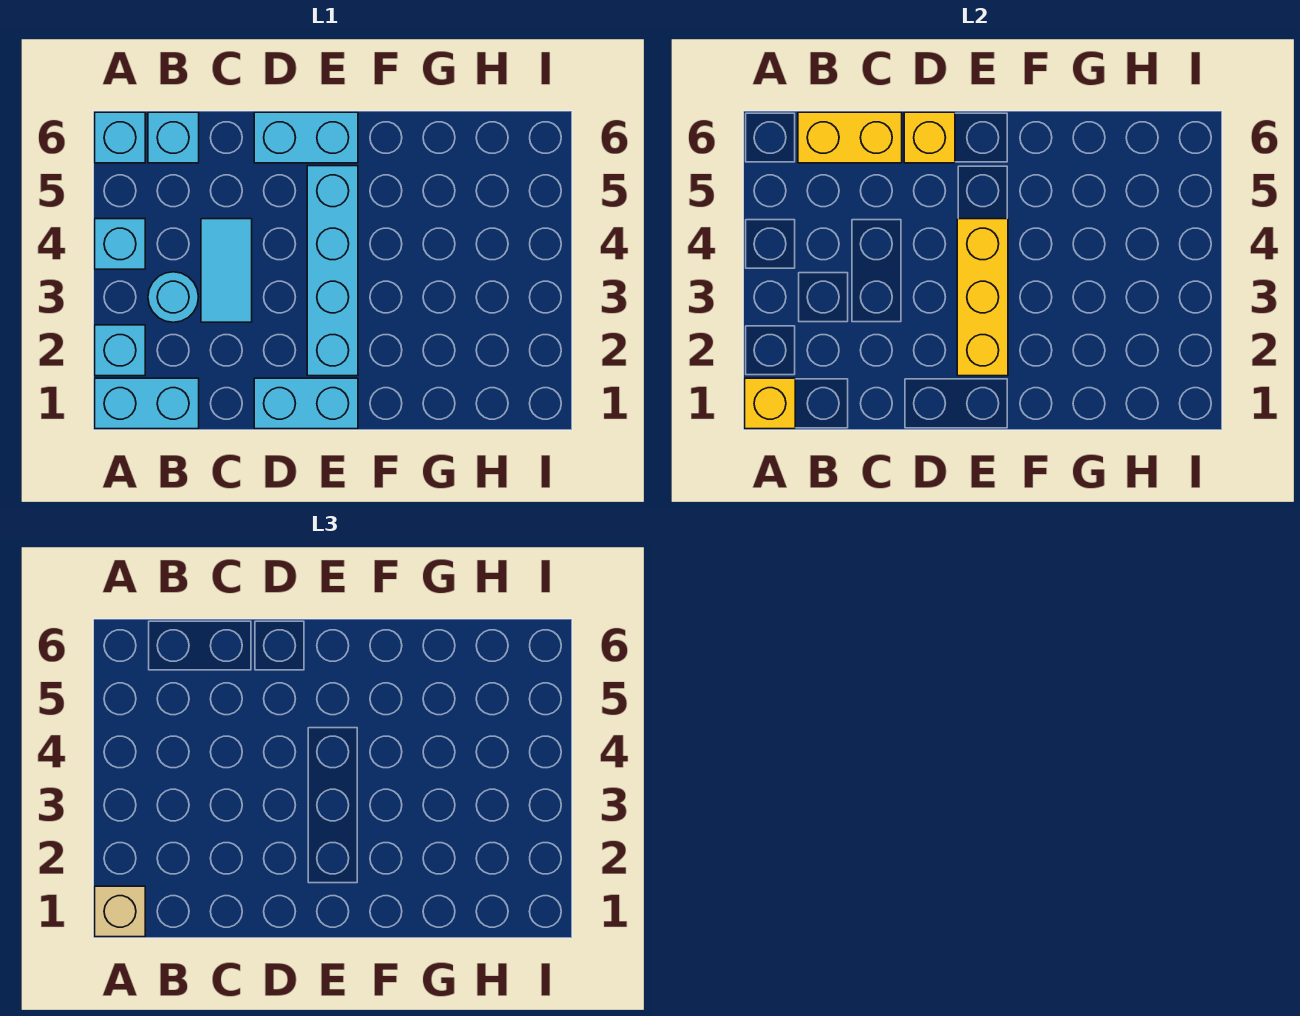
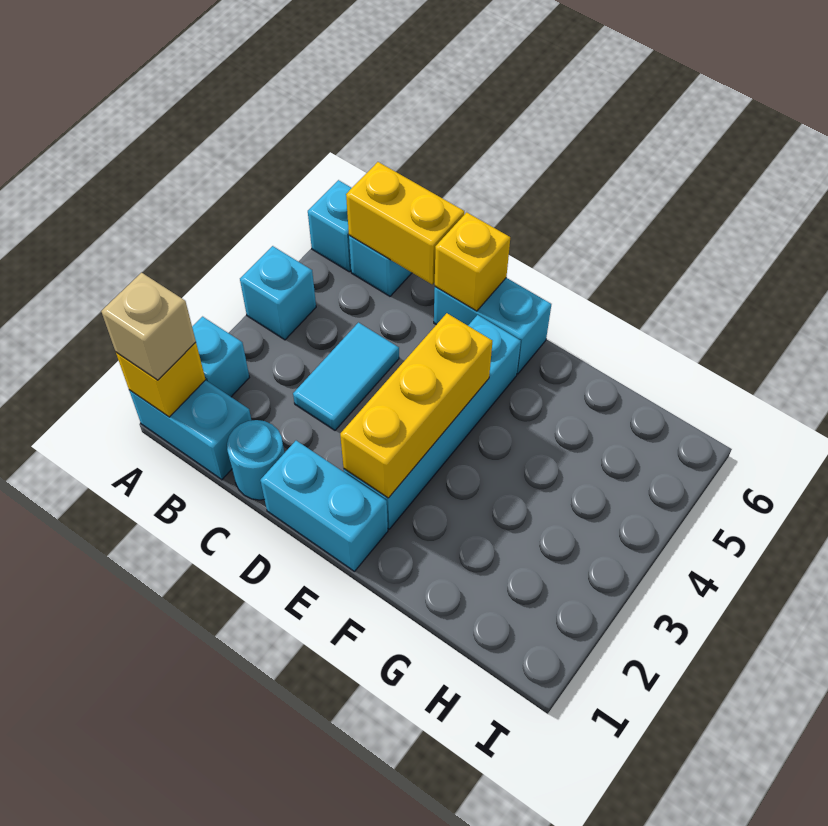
cyan 1x1 round brick [148,272,198,322] -> cyan 1x1 round brick moved to [227,420,284,500]

